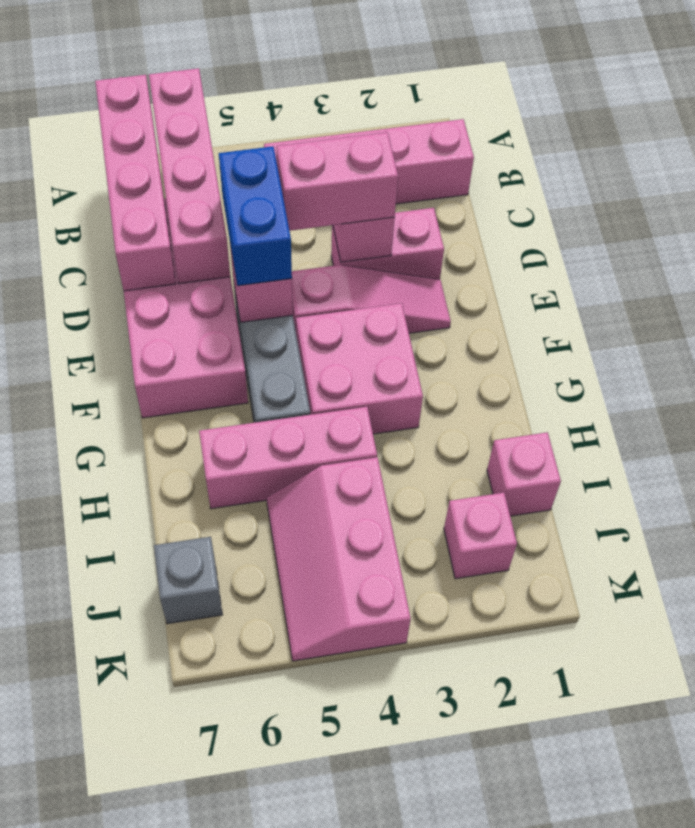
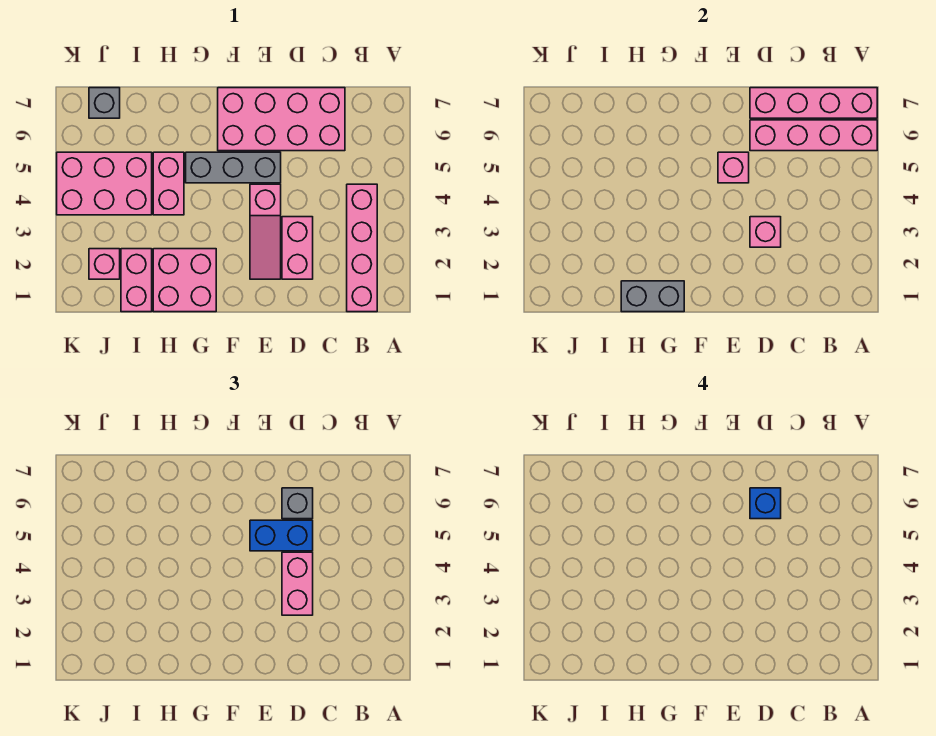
none -> grey 1x1 brick [282,488,313,519]
none -> blue 1x1 brick [750,488,781,519]
pink 2x2 brick [296,303,423,434] -> pink 2x2 brick moved to [153,249,216,312]
none -> grey 1x2 brick [621,281,684,312]
pink 1x3 brick [199,407,377,509] -> pink 1x2 brick [153,152,184,215]
pink 1x1 brick [487,432,561,516] -> pink 1x2 brick [121,249,152,312]
pink 2x3 slope [267,457,411,661] -> pink 2x3 brick [57,152,152,215]

